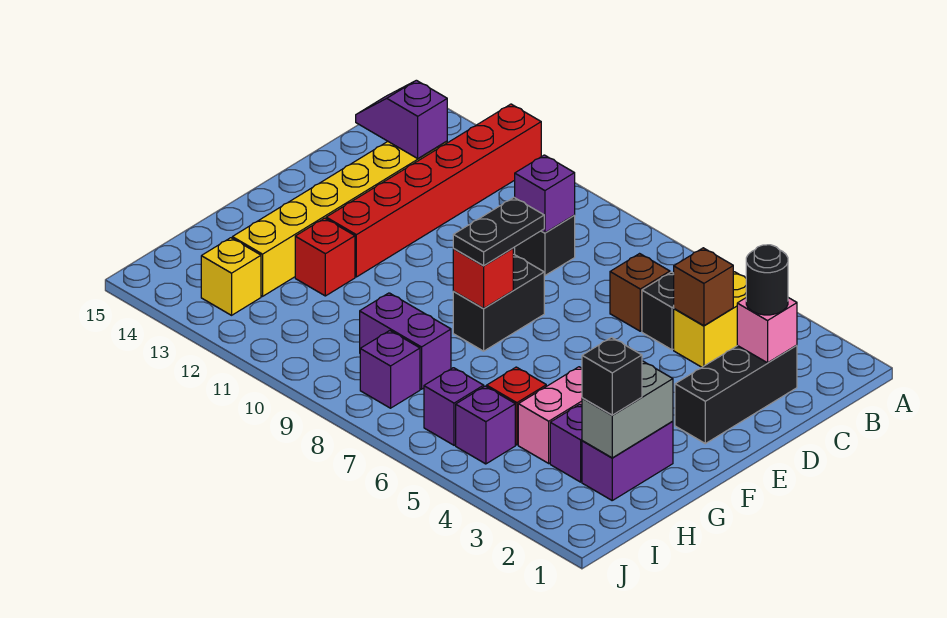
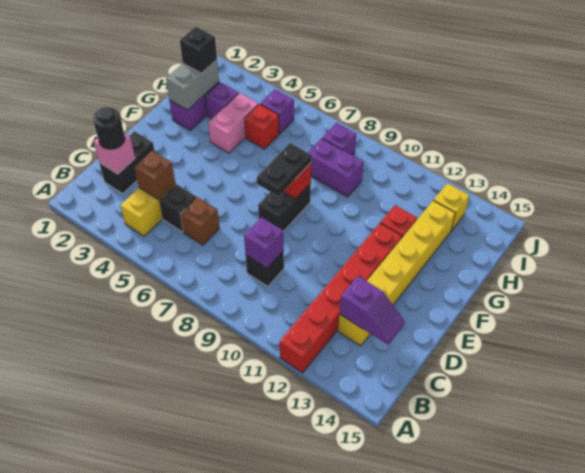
black 1x3 brick [675,345,797,444] -> black 1x2 brick [99,131,155,194]
purple 1x1 brick [424,368,484,445] -> none

